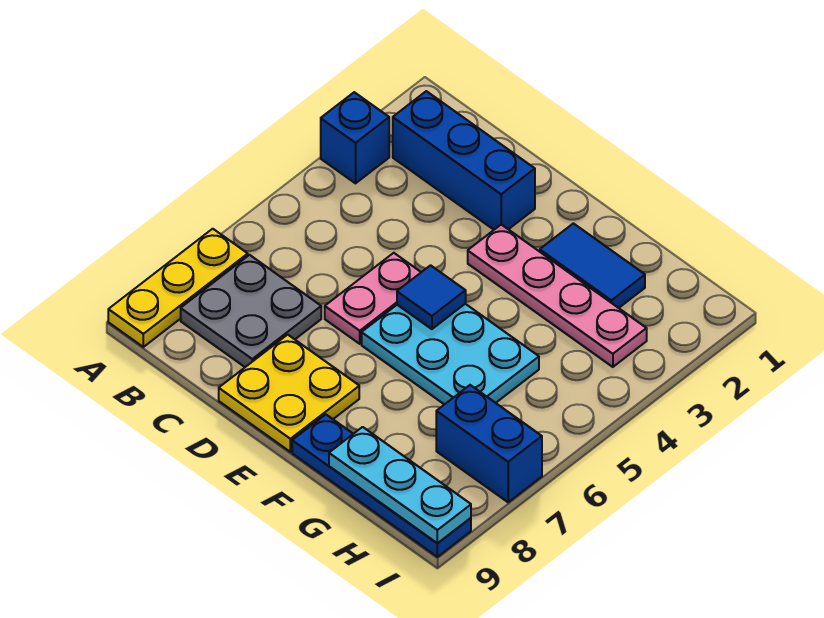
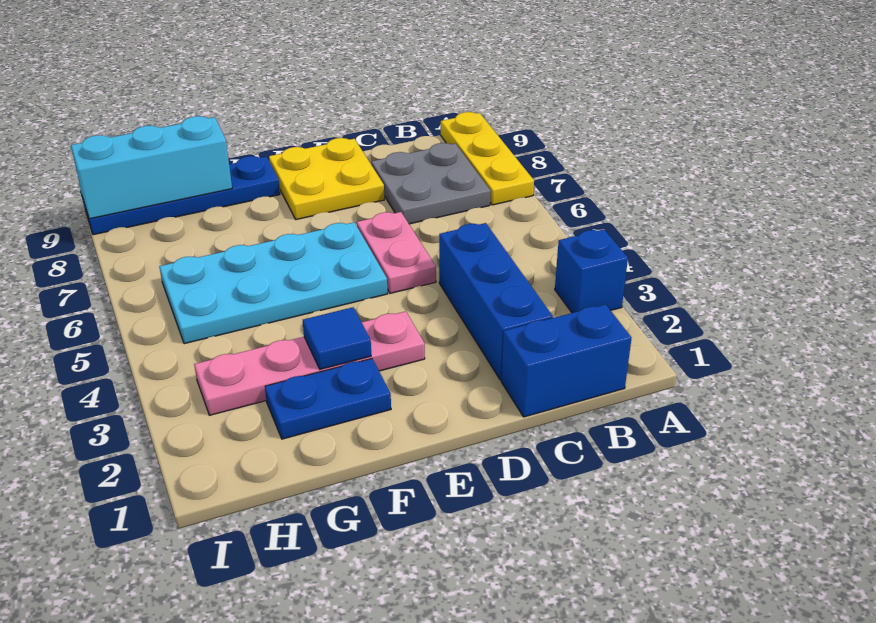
blue 1x3 brick [393,91,535,230] -> blue 1x3 brick turned to [439,223,553,380]
cyan 2x3 plate [362,304,539,405] -> cyan 2x4 plate [159,222,387,344]
blue 1x1 tile [397,265,466,329] -> blue 1x1 tile moved to [303,307,371,369]
blue 1x2 tile [540,223,645,308] -> blue 1x2 plate [265,359,391,439]
cyan 1x3 plate [329,427,471,543] -> cyan 1x3 brick [71,116,232,219]
blue 1x2 brick [436,385,542,502] -> blue 1x2 brick moved to [501,304,632,417]

